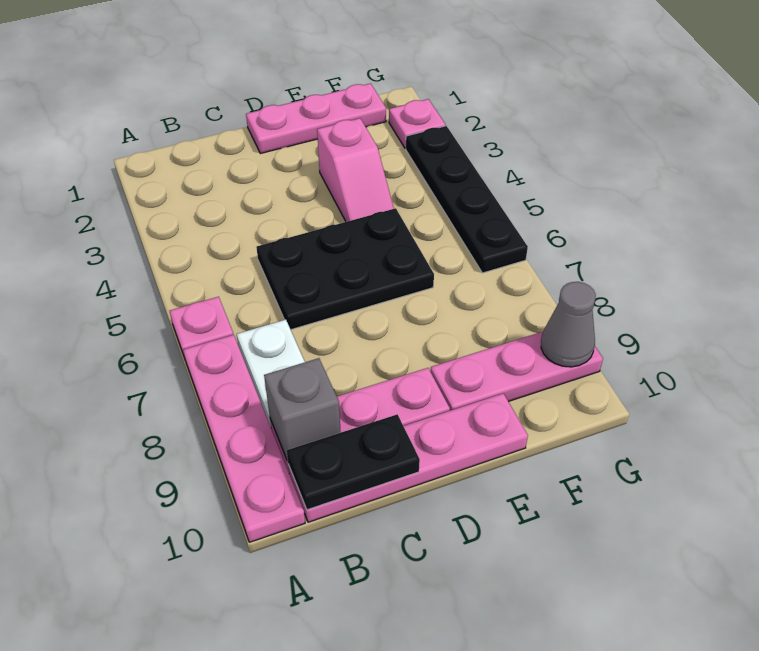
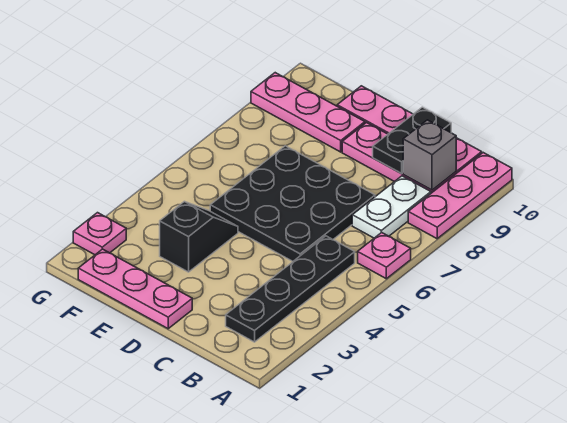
pink 1x4 plate [183,335,305,542] -> pink 1x3 plate [408,153,512,239]
black 1x2 plate [287,414,420,510] -> black 1x2 plate turned to [373,107,451,174]
black 2x3 plate [257,208,434,330] -> black 3x3 plate [210,146,375,261]
pink 1x2 slope [317,118,394,222] -> black 1x2 slope [160,201,238,272]
black 1x4 plate [406,126,528,273] -> black 1x4 plate moved to [226,236,355,342]
grey 1x1 cone [541,282,596,367] -> none

